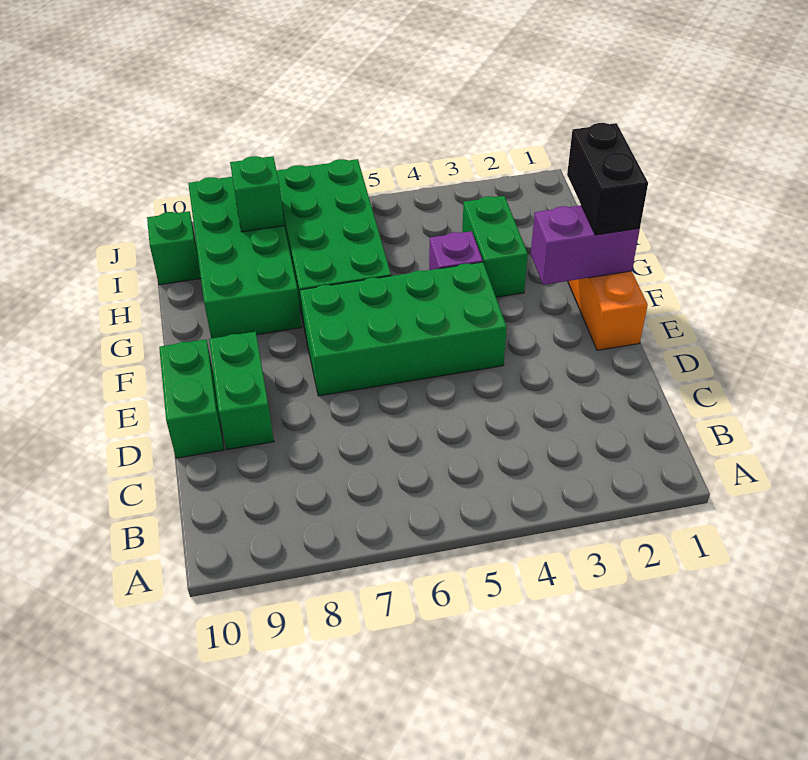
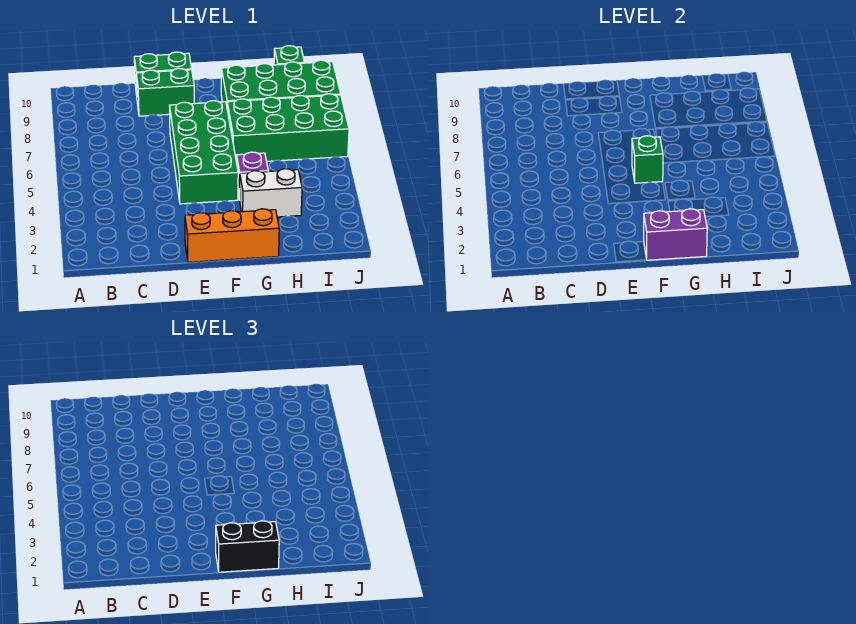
purple 1x2 brick [531,205,640,285] -> purple 1x2 brick turned to [644,209,707,260]
green 1x2 brick [462,196,528,297] -> white 1x2 brick [240,169,302,217]
green 1x1 brick [230,156,284,232] -> green 1x1 brick moved to [632,136,663,183]

